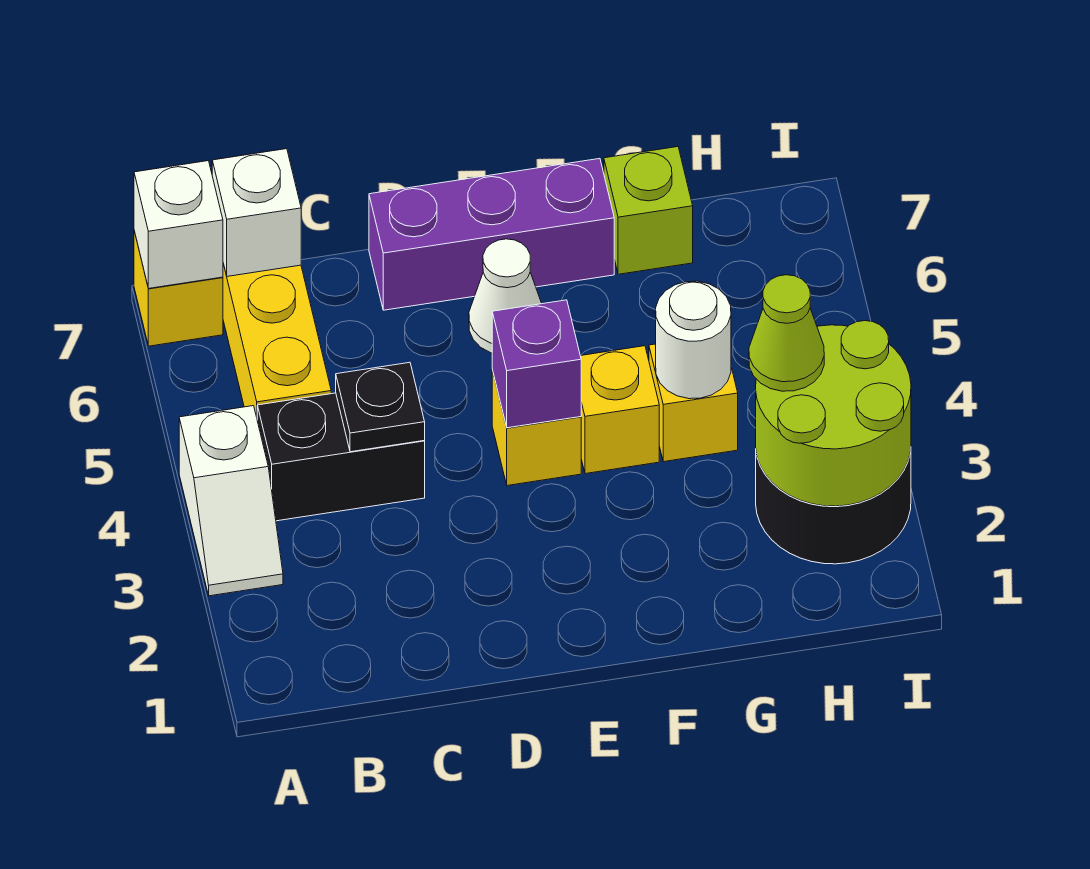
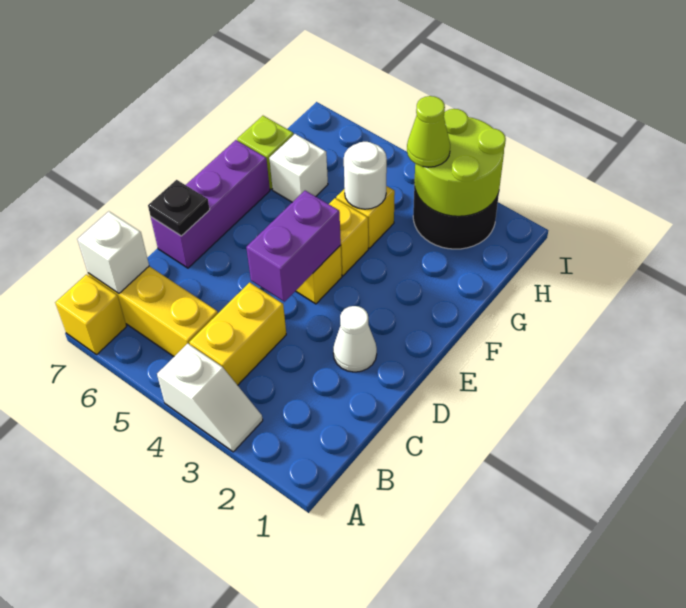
white 1x1 brick [134,161,223,289] -> white 1x1 brick moved to [269,134,328,202]
black 1x2 brick [257,393,425,521] -> yellow 1x2 brick [189,282,286,385]
black 1x1 plate [336,362,425,452] -> black 1x1 plate moved to [148,180,210,236]
purple 1x1 brick [492,300,581,428] -> purple 1x2 brick [246,191,341,302]
white 1x1 cone [469,239,542,353] -> white 1x1 cone moved to [333,306,377,372]

